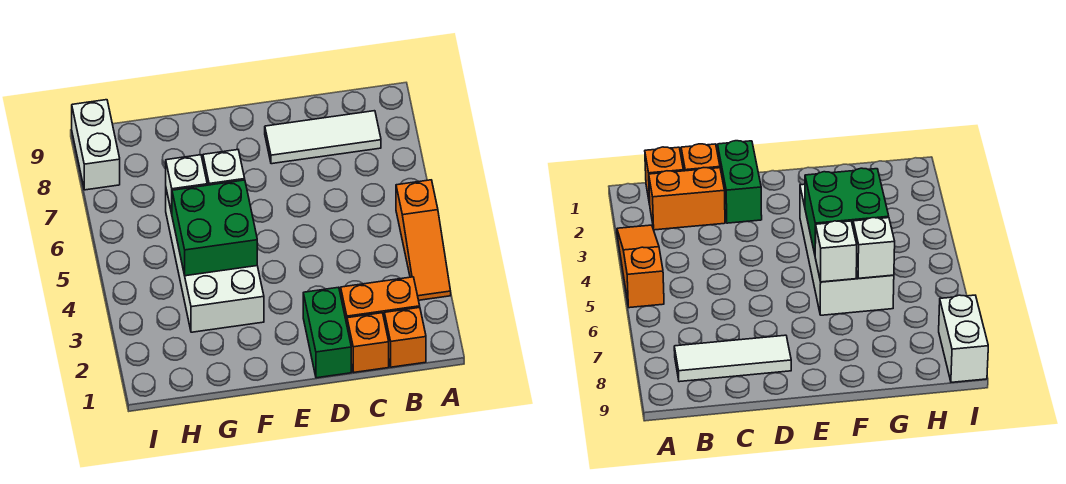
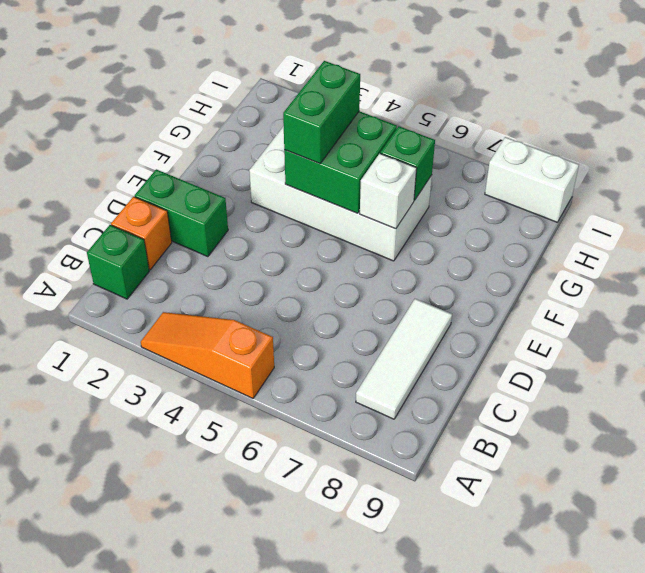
orange 1x1 brick [384,307,426,367] -> green 1x1 brick [87,225,149,299]
orange 1x2 brick [341,277,420,323] -> none
none -> green 1x2 brick [283,61,360,164]
white 1x1 brick [166,155,207,213] -> green 1x1 brick [380,126,435,200]

